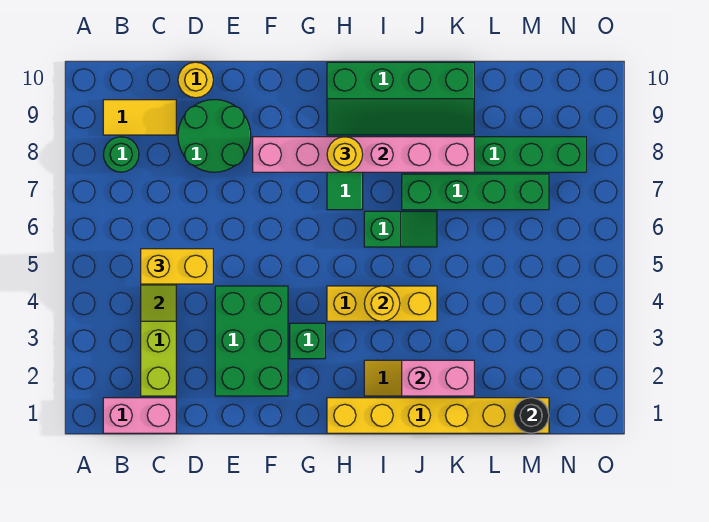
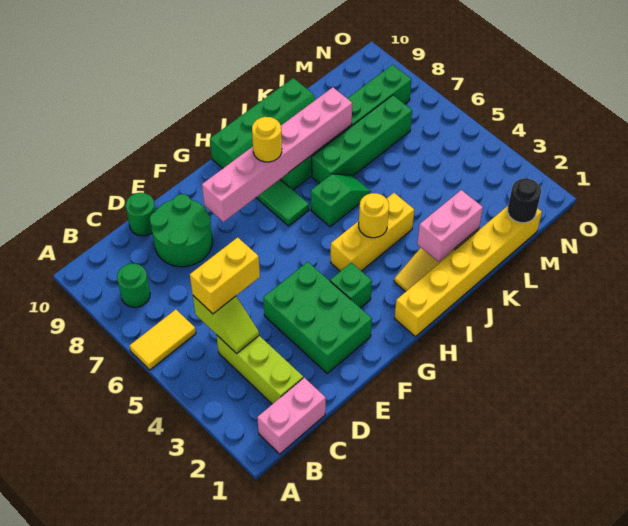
yellow 1x2 tile [103,100,176,135] -> yellow 1x2 tile moved to [129,309,196,370]
yellow 1x1 round brick [178,62,213,98] -> green 1x1 round brick [126,193,155,236]

